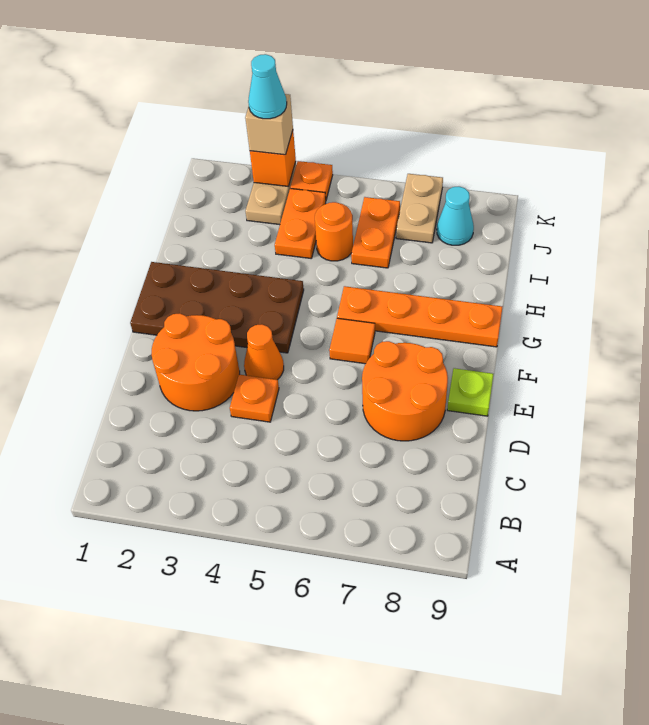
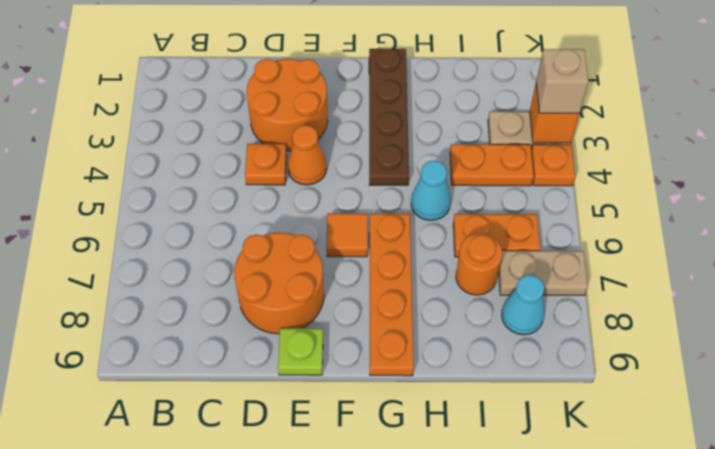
brown 2x4 plate [130,262,304,353] -> brown 1x4 plate [369,49,409,185]
orange 1x1 round brick [315,202,353,261] -> orange 1x1 round brick moved to [456,233,502,295]
cyan 1x1 cone [248,54,287,119] -> cyan 1x1 cone moved to [411,161,451,220]

